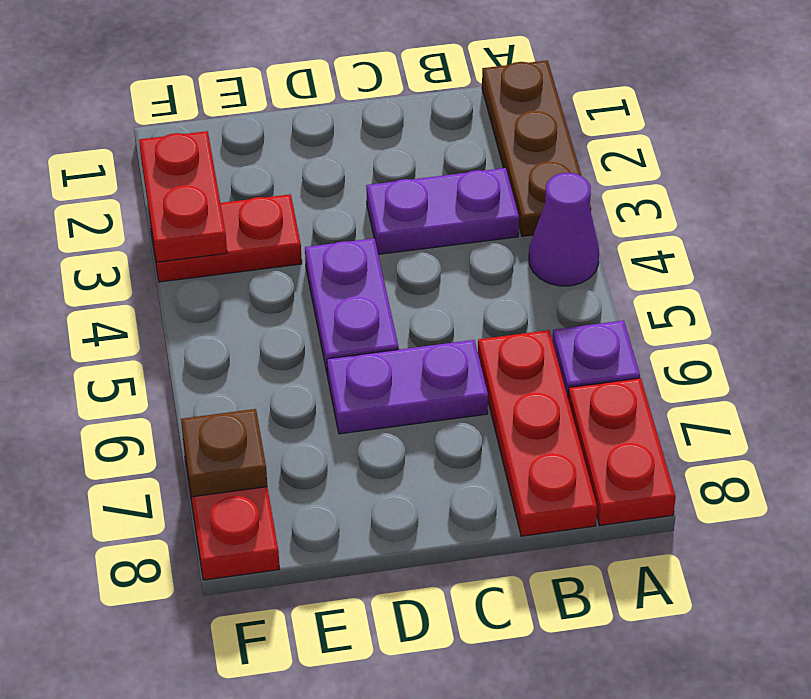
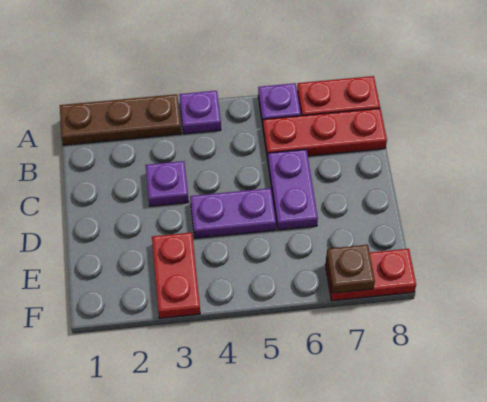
purple 1x1 cone [529,173,599,286] -> purple 1x1 plate [179,91,221,134]
purple 1x2 plate [366,168,519,254] -> purple 1x1 plate [146,161,189,206]
red 1x2 plate [139,131,227,262] -> none

